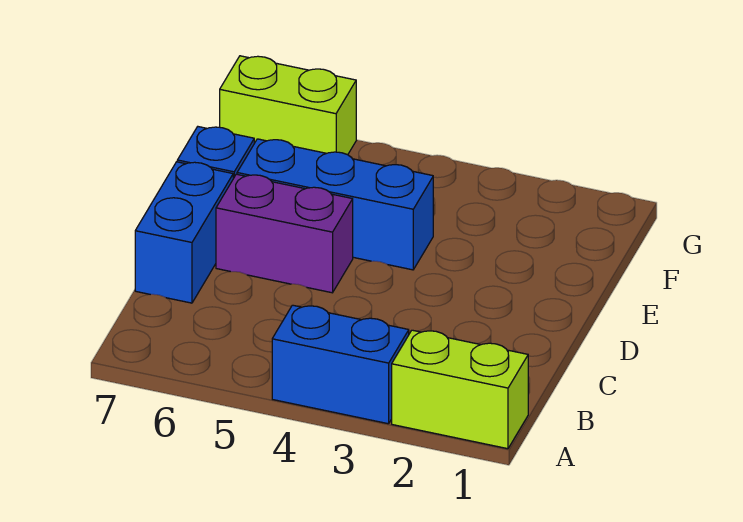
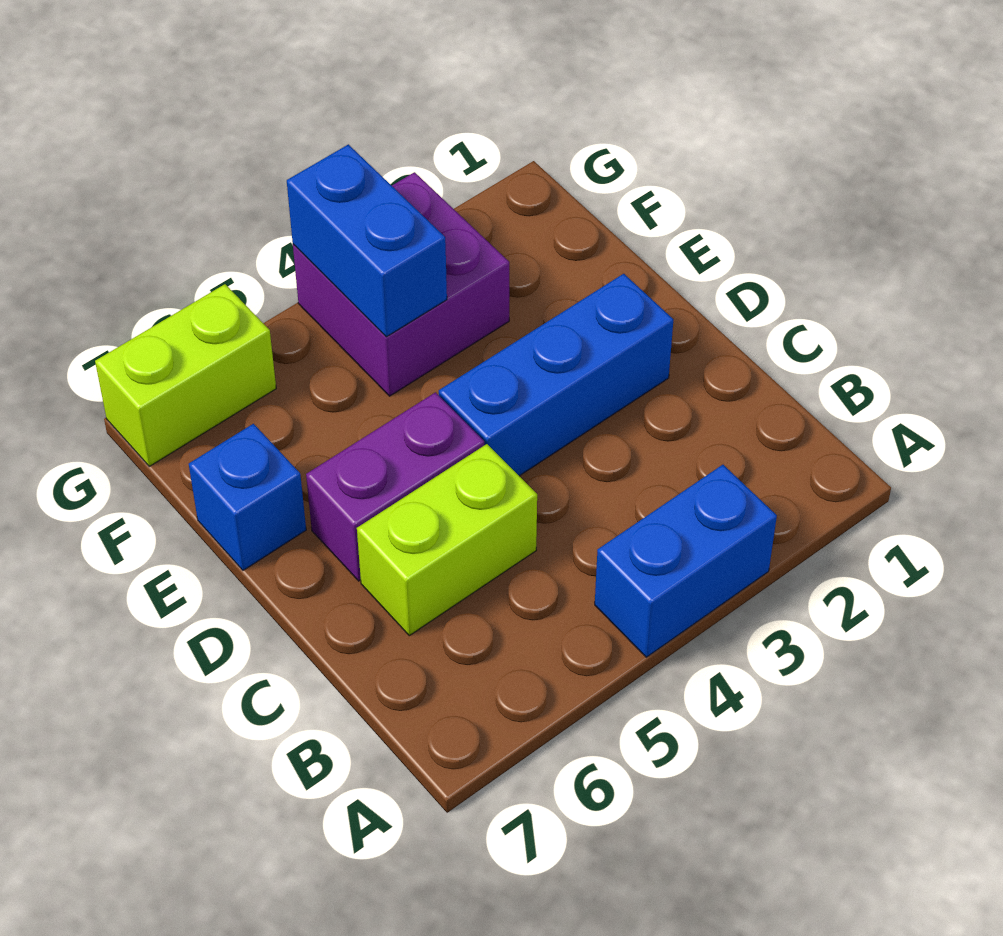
lime 1x2 brick [392,330,528,449] -> lime 1x2 brick moved to [357,444,537,636]
blue 1x2 brick [135,162,233,303] -> blue 1x2 brick moved to [287,144,447,337]
blue 1x3 brick [237,139,433,270] -> blue 1x3 brick moved to [439,274,673,476]
none -> purple 2x2 brick [293,172,509,396]

